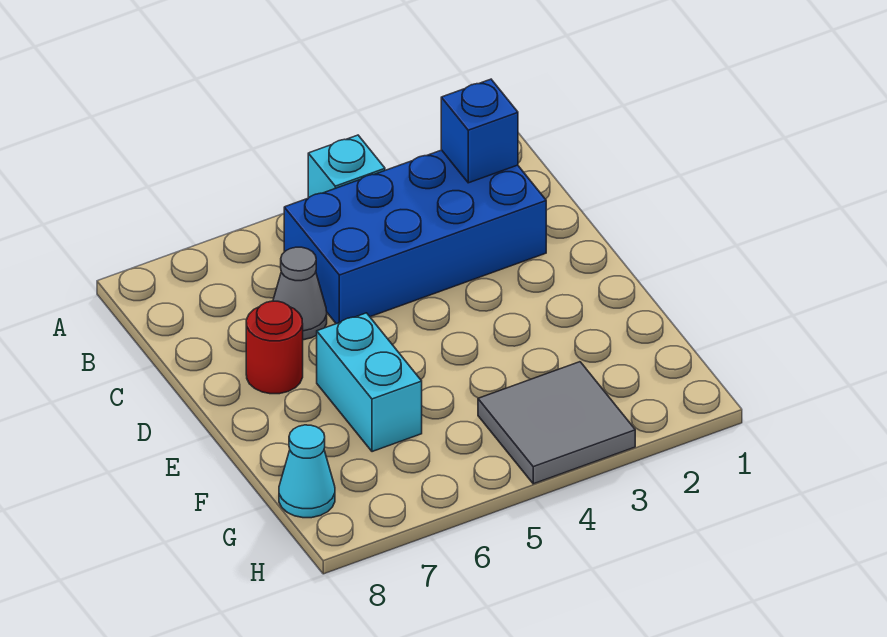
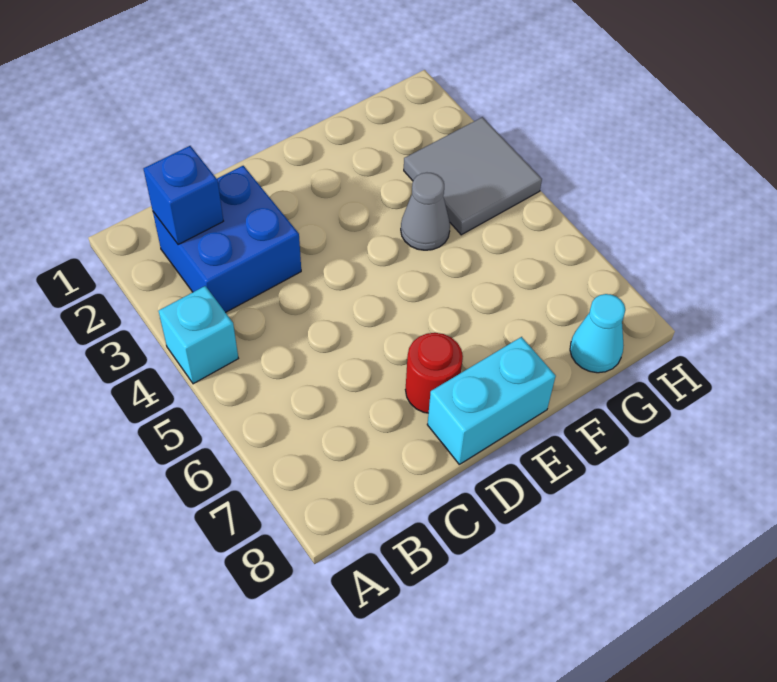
blue 2x4 brick [284,150,546,324] -> blue 2x2 brick [153,166,301,313]
grey 1x1 cone [273,247,327,340] -> grey 1x1 cone moved to [401,173,450,250]
cyan 1x2 brick [317,313,422,452] -> cyan 1x2 brick moved to [427,337,556,464]

